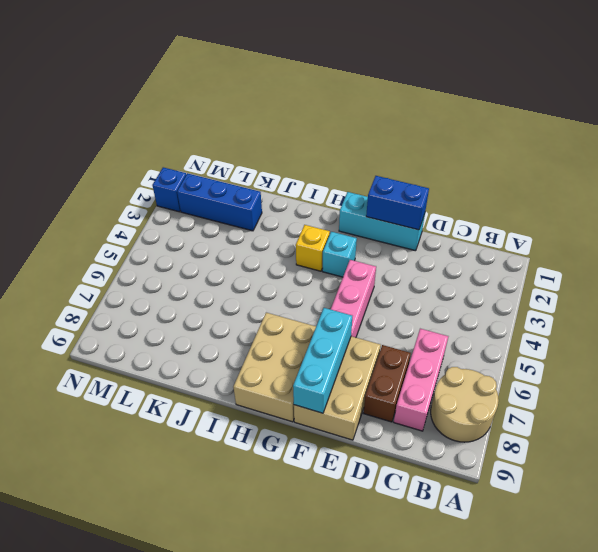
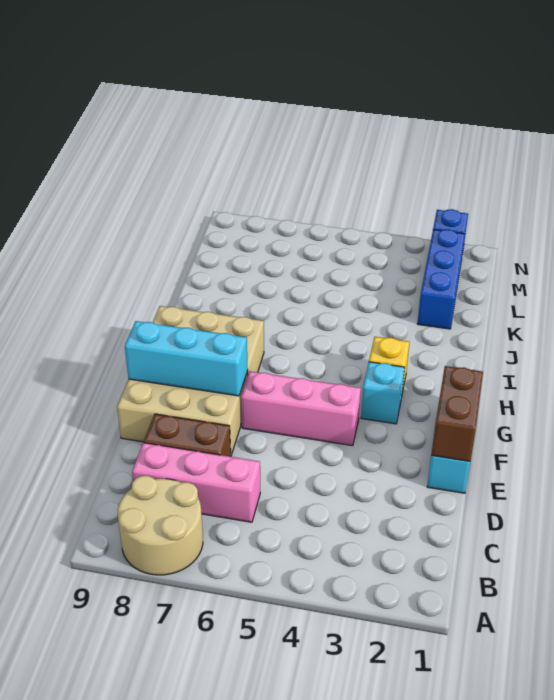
blue 1x2 brick [366,176,429,230] -> brown 1x2 brick [431,366,483,461]

